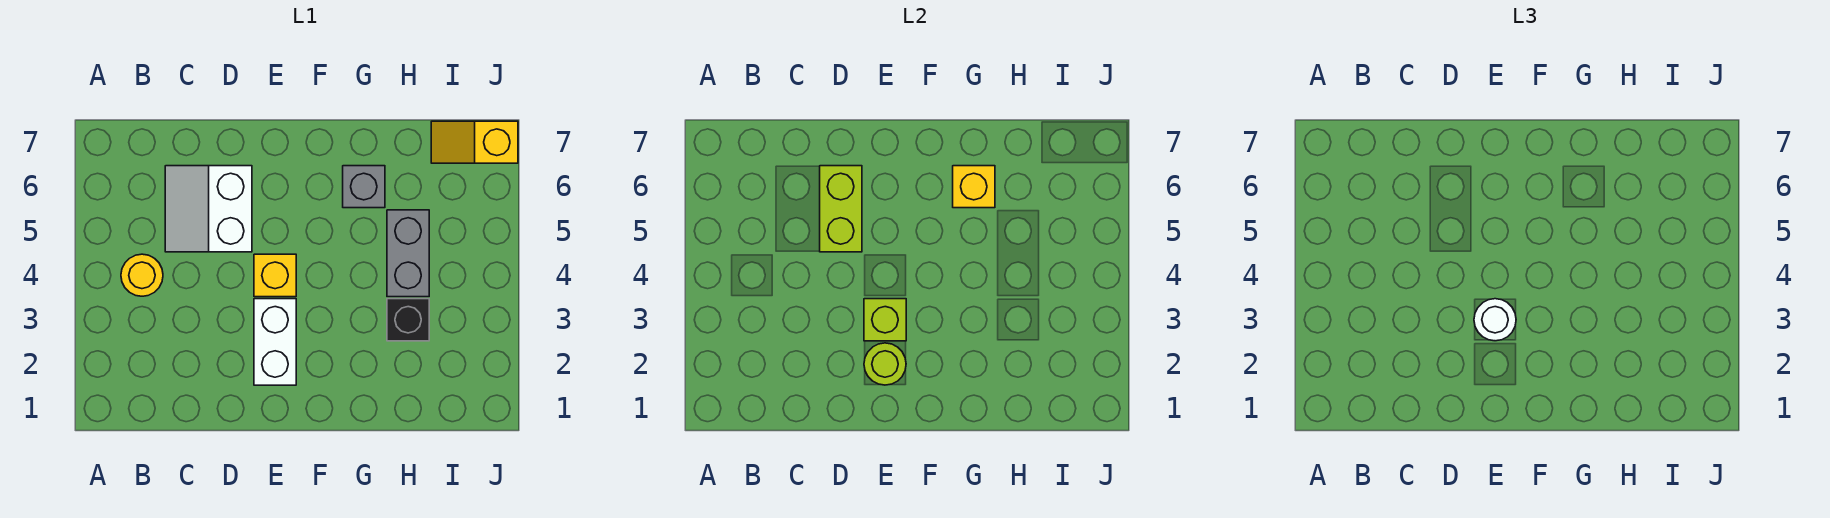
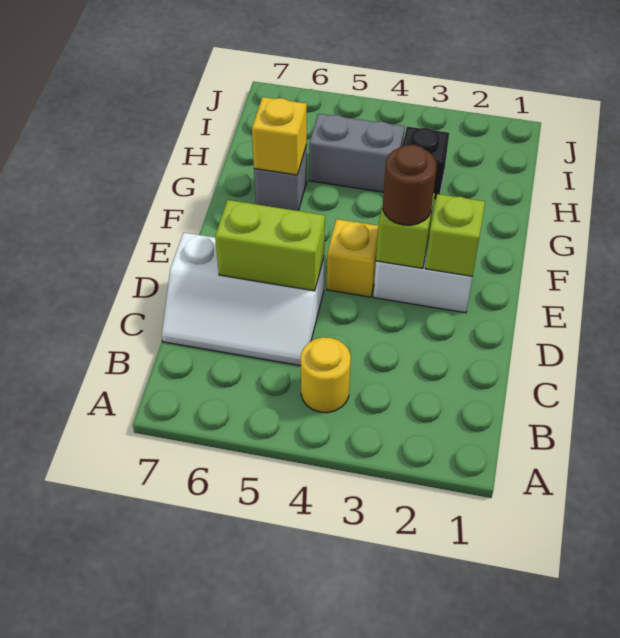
white 2x2 slope [165,166,252,252] -> white 2x3 slope [162,232,324,366]
lime 1x1 round brick [864,343,906,385] -> lime 1x1 brick [425,194,485,276]
white 1x1 round brick [1474,299,1516,341] -> brown 1x1 round brick [383,145,436,225]
yellow 1x2 slope [431,121,518,163] -> none

